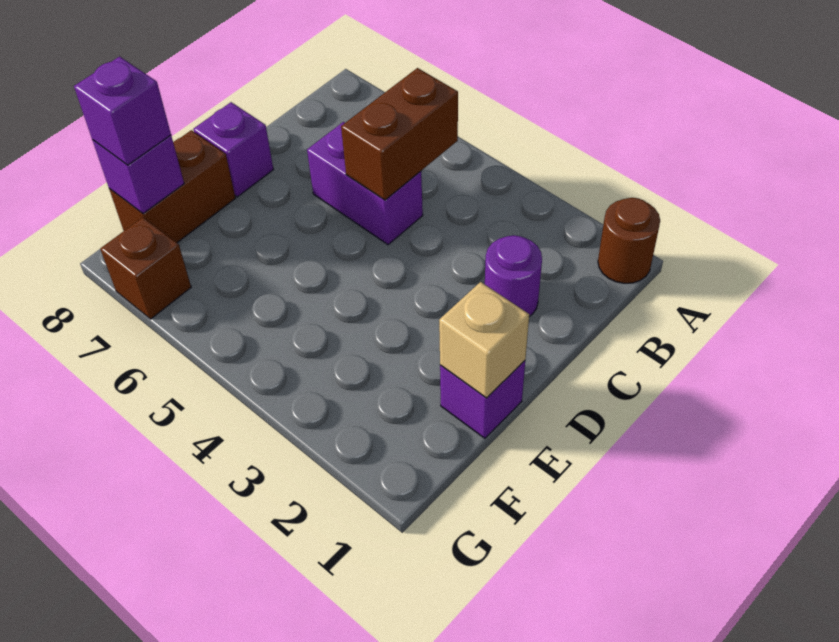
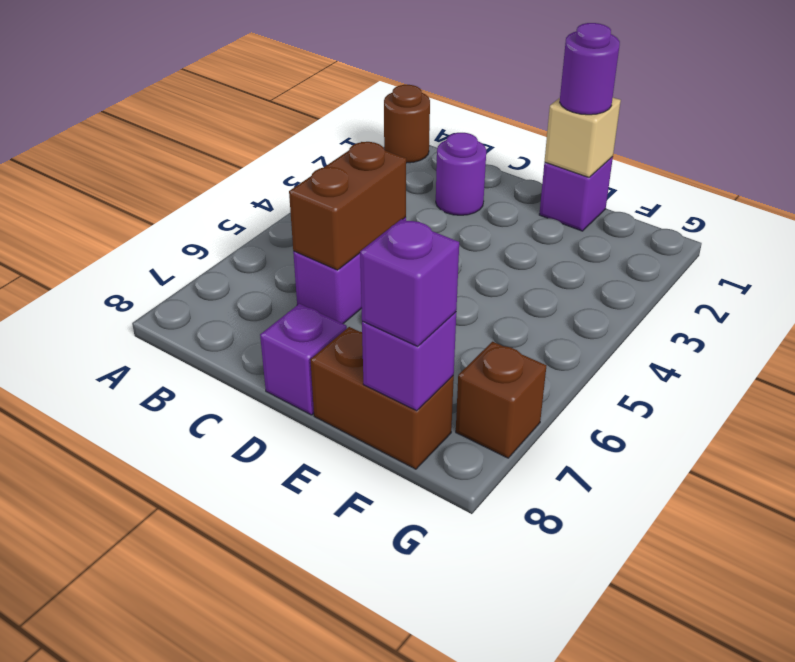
brown 1x2 brick [341,68,458,200] -> brown 1x2 brick turned to [289,142,406,270]
none -> purple 1x1 round brick [560,23,620,115]

